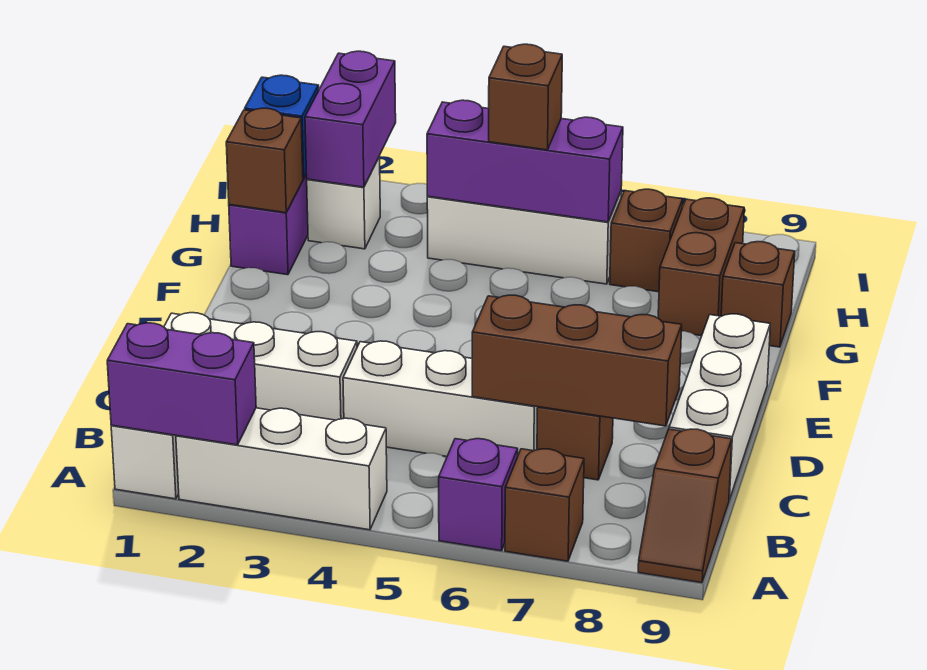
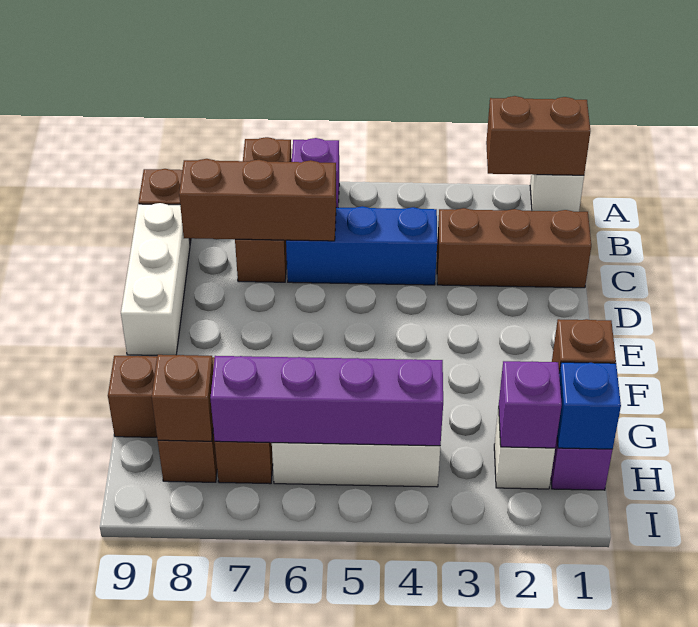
purple 1x2 brick [107,323,256,445] -> brown 1x2 brick [486,96,590,175]
white 1x3 brick [176,408,387,530] -> none
white 1x3 brick [164,313,357,420] -> brown 1x3 brick [437,208,591,288]
white 1x3 brick [343,341,538,457] -> blue 1x3 brick [286,206,437,285]
purple 1x2 brick [305,51,396,187] -> purple 1x1 brick [499,361,562,448]
purple 1x3 brick [427,100,623,222] -> purple 1x4 brick [210,356,443,446]
brown 1x1 brick [489,44,562,150] -> brown 1x1 brick moved to [152,355,213,441]

